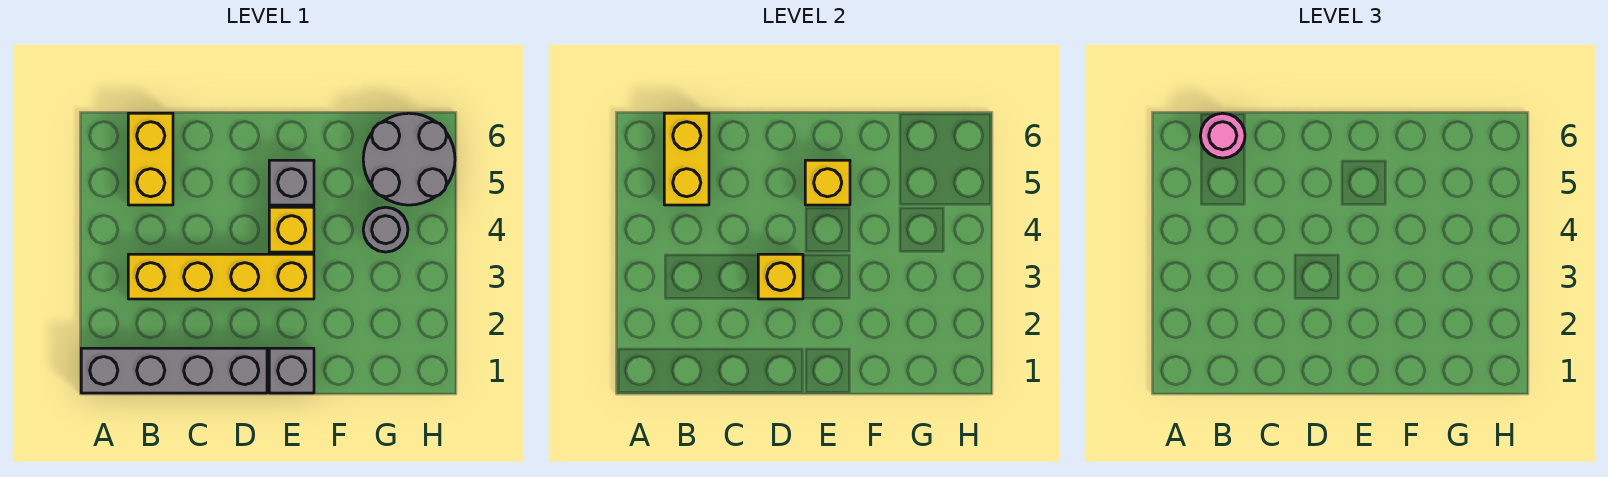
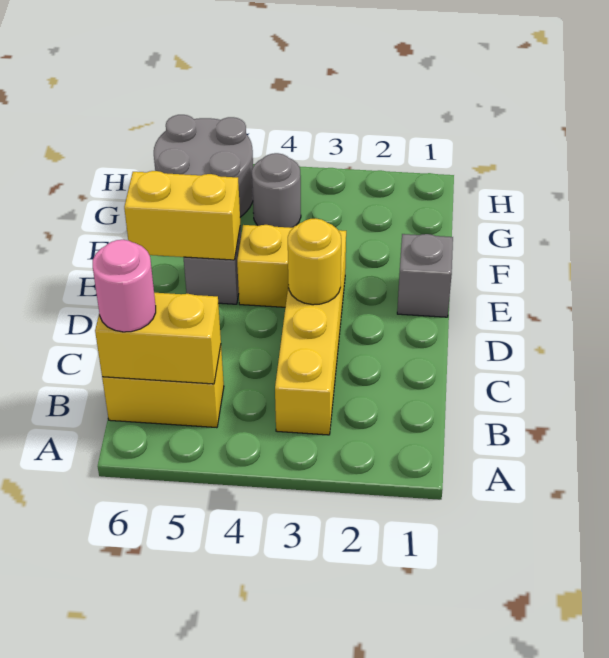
grey 1x4 brick [81,348,267,393] -> none
yellow 1x1 brick [758,254,803,299] -> yellow 1x1 round brick [288,218,341,305]
yellow 1x1 brick [805,160,850,205] -> yellow 1x2 brick [124,171,240,260]

